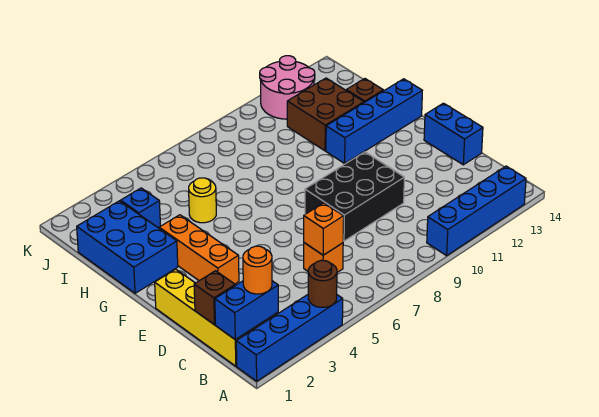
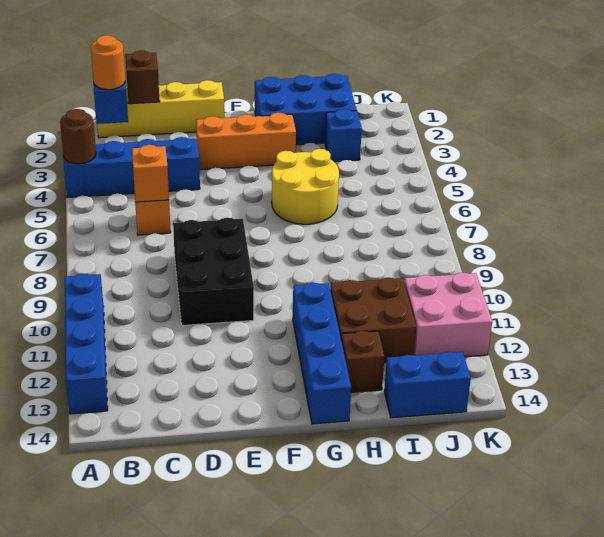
blue 1x4 brick [236,295,343,381] -> blue 1x4 brick turned to [63,137,200,198]
blue 1x2 brick [424,103,483,165] -> blue 1x2 brick moved to [384,352,471,418]
yellow 1x1 round brick [189,178,216,223] -> yellow 2x2 round brick [272,149,339,224]
pink 2x2 round brick [260,56,315,119] -> pink 2x2 brick [404,273,492,357]

